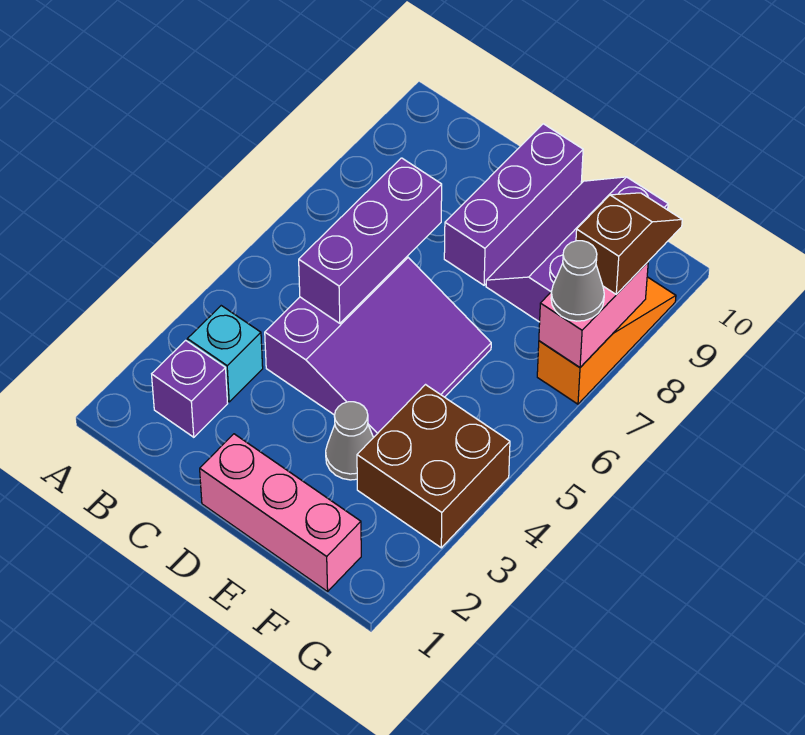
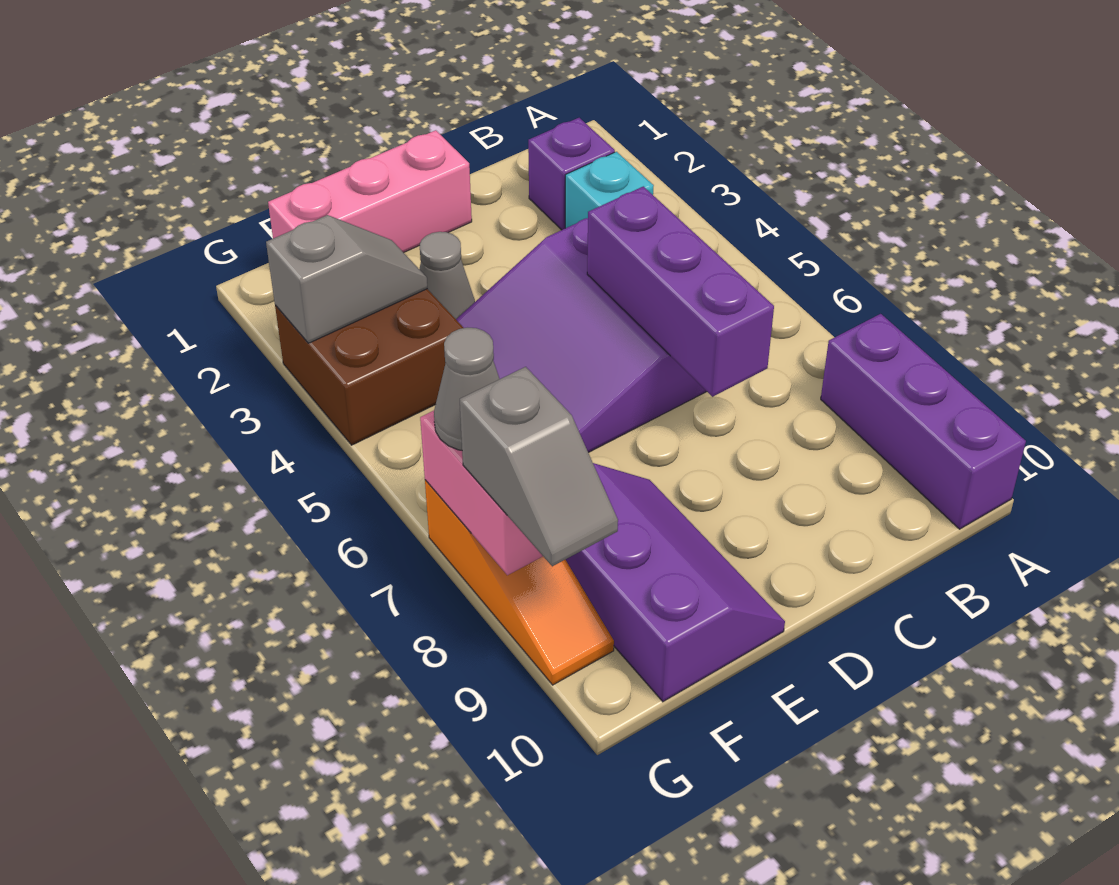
purple 1x3 brick [444,124,583,285] -> purple 1x3 brick moved to [821,314,1026,529]
none -> grey 1x2 slope [266,215,427,343]
brown 1x2 slope [576,193,682,294] -> grey 1x2 slope [460,367,618,566]

